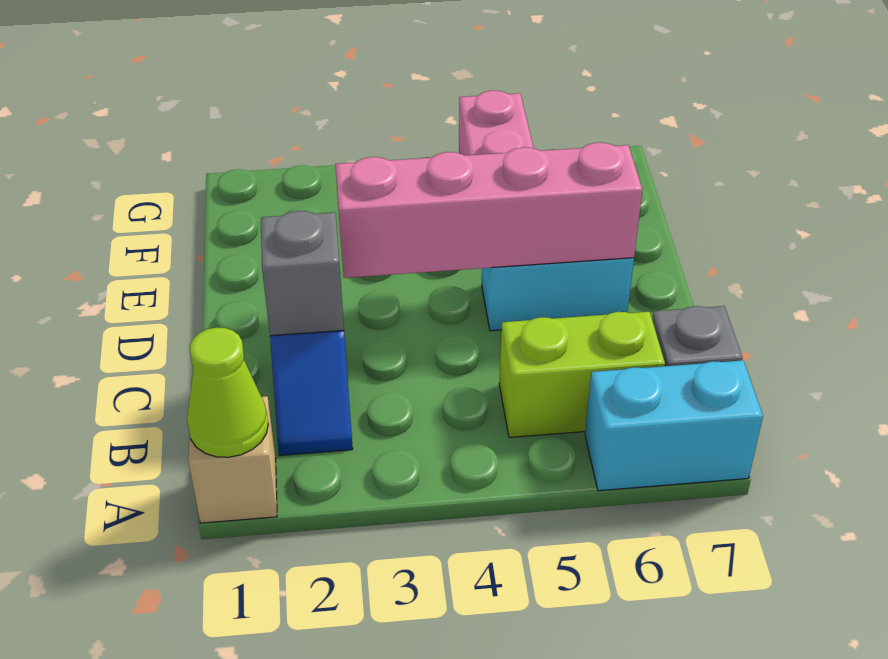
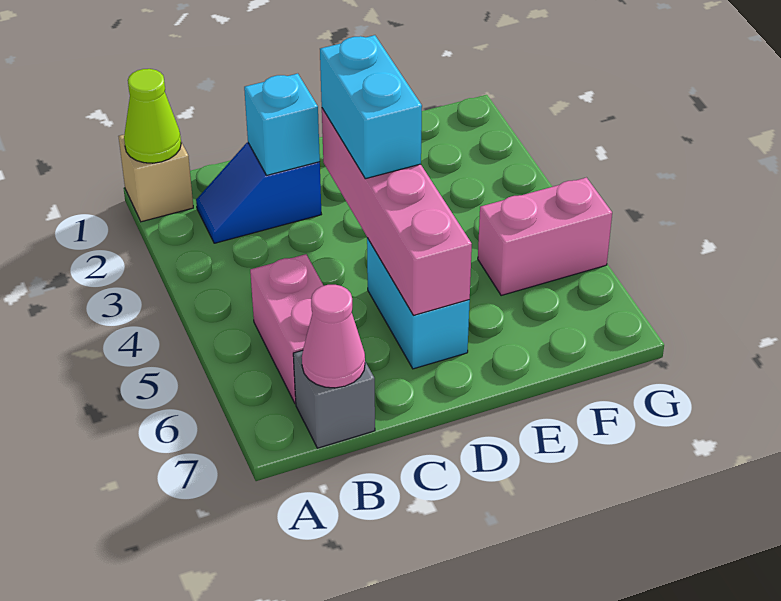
cyan 1x2 brick [585,360,763,491] -> cyan 1x2 brick moved to [320,35,422,179]
lime 1x2 brick [499,312,665,437] -> pink 1x2 brick [250,254,324,404]
none -> pink 1x1 cone [302,285,365,388]
grey 1x1 brick [261,211,344,336] -> cyan 1x1 brick [244,74,320,175]

